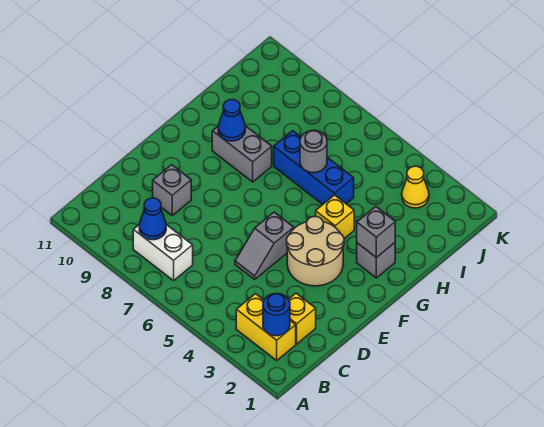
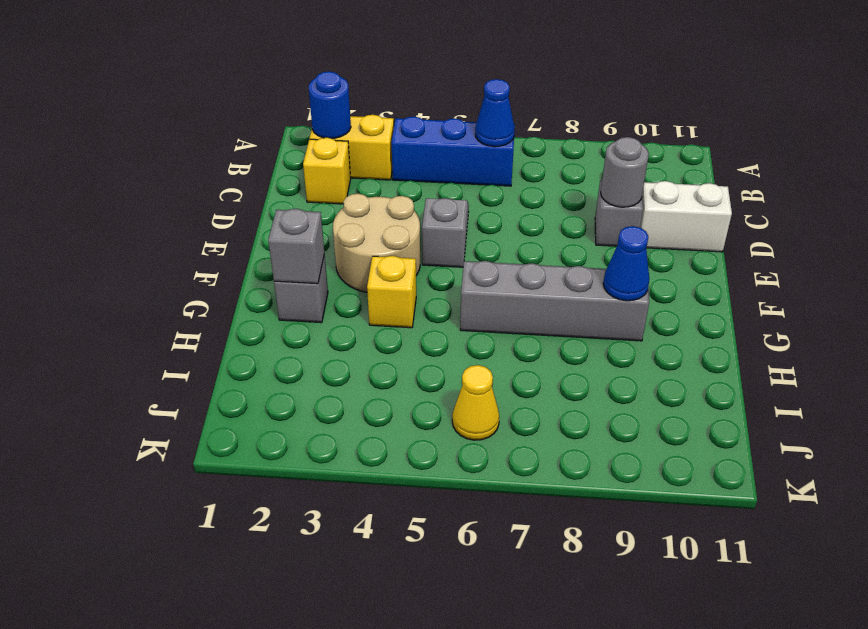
white 1x2 brick [133,225,193,281] -> white 1x2 brick moved to [640,181,732,252]
blue 1x1 cone [139,198,166,240] -> blue 1x1 cone moved to [475,79,515,147]
grey 1x2 brick [212,126,272,182] -> grey 1x4 brick [460,261,649,341]
blue 1x3 brick [274,131,354,204] -> blue 1x3 brick moved to [391,117,515,186]
grey 1x1 round brick [300,130,327,173] -> grey 1x1 round brick moved to [601,137,649,207]
yellow 1x1 cone [402,166,429,208] -> yellow 1x1 cone moved to [452,365,499,440]

